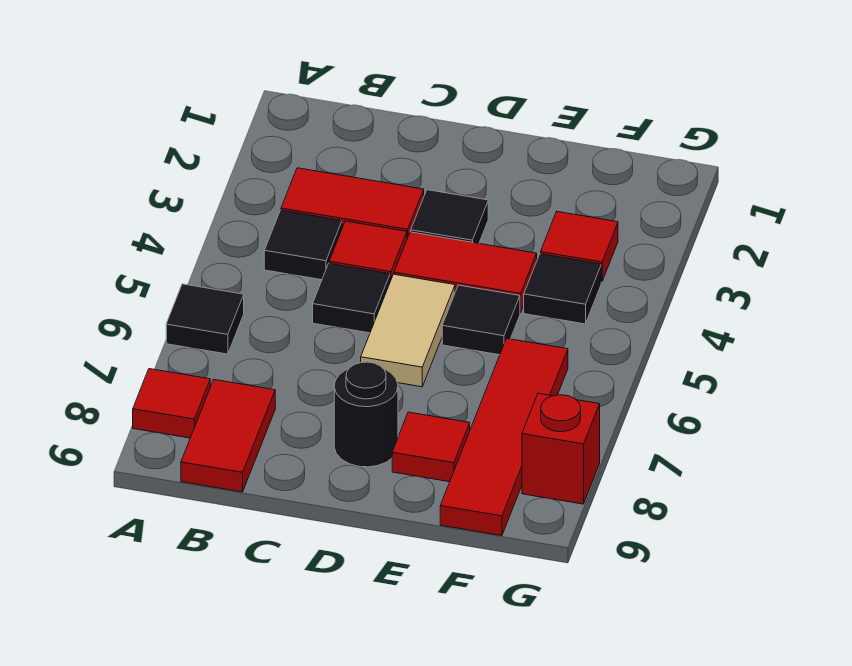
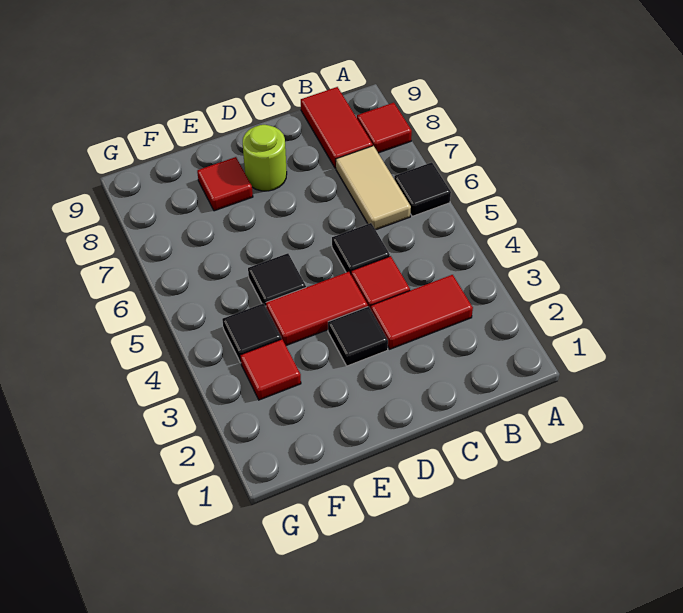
black 1x1 tile [264,210,342,280] -> none
tan 1x2 tile [361,274,455,387] -> tan 1x2 tile moved to [336,146,411,230]
black 1x1 round brick [334,362,398,467] -> lime 1x1 round brick [243,125,287,191]
red 1x4 tile [440,338,568,536] -> none
red 1x1 brick [522,393,600,504] -> none

